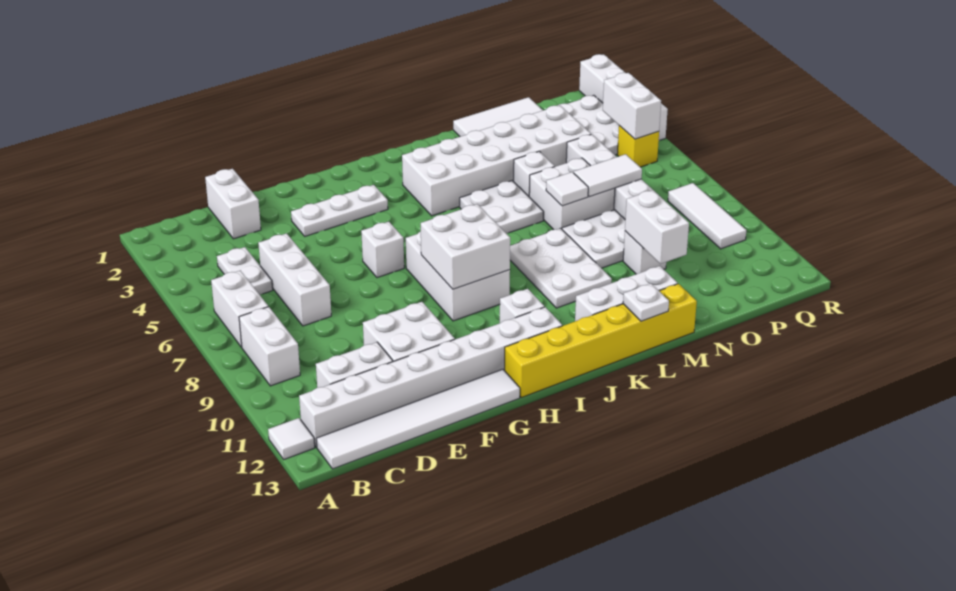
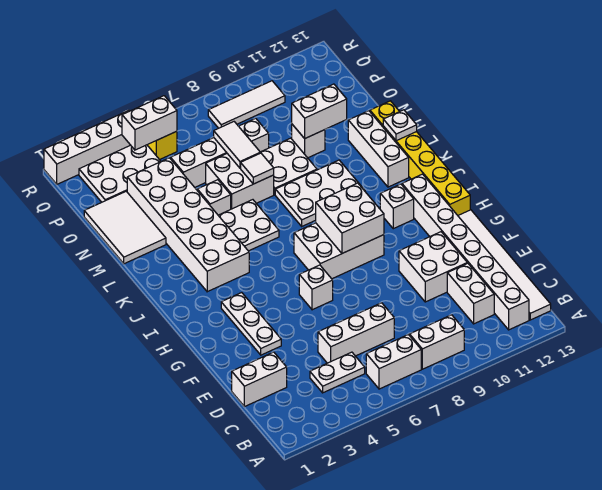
white 1x1 tile [268,418,315,459] -> none

